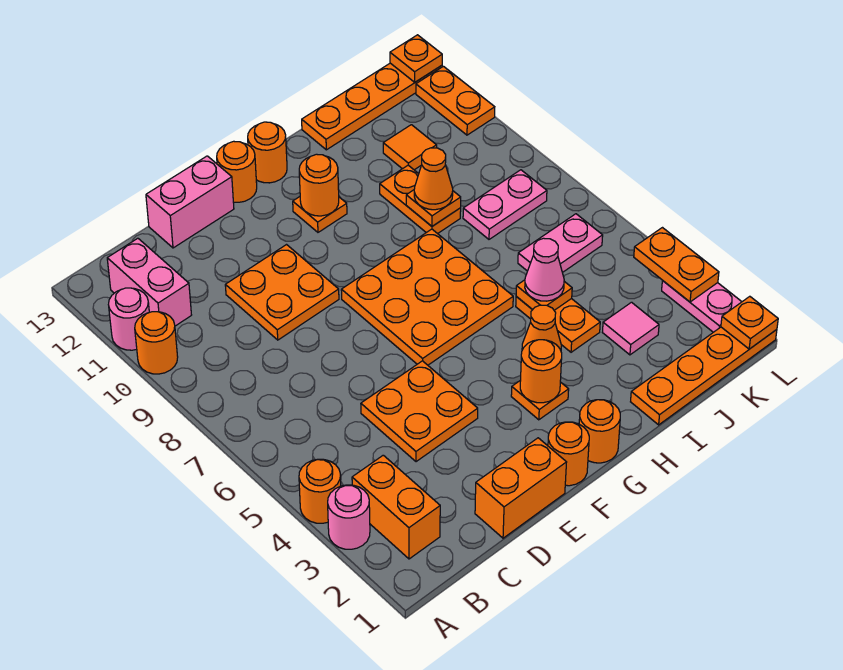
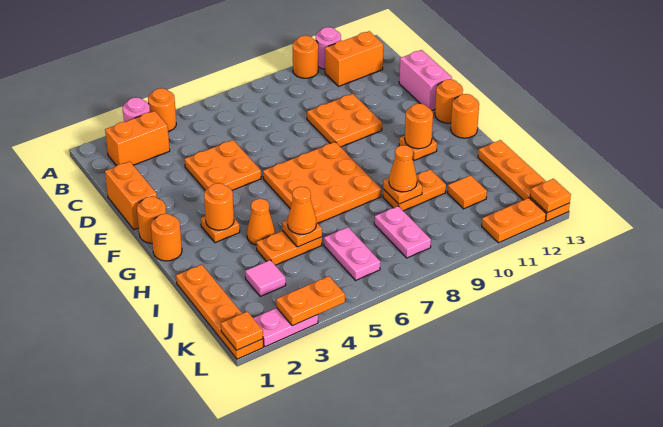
pink 1x2 brick [107,238,191,326] -> orange 1x2 brick [325,31,383,86]
pink 1x1 cone [525,238,564,301] -> orange 1x1 cone [288,187,316,234]

